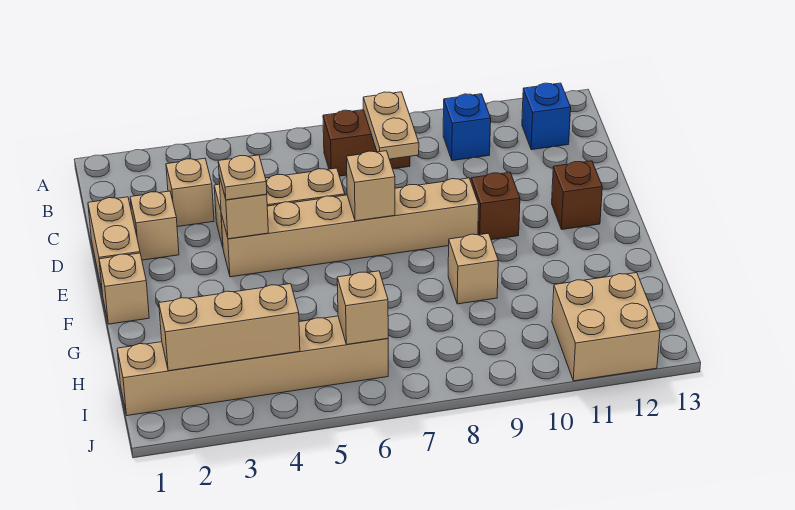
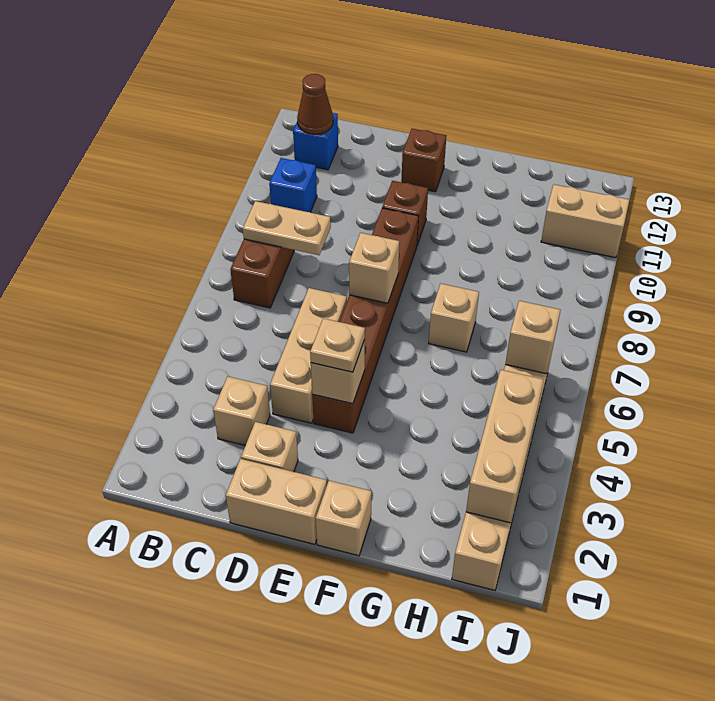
none -> brown 1x1 cone [297,74,333,134]
tan 1x6 brick [221,178,479,277] -> brown 1x6 brick [312,208,419,433]
tan 1x1 brick [448,233,498,304] -> tan 1x1 brick moved to [429,284,479,352]
tan 2x2 brick [552,273,660,381] -> tan 1x2 brick [541,185,629,258]

